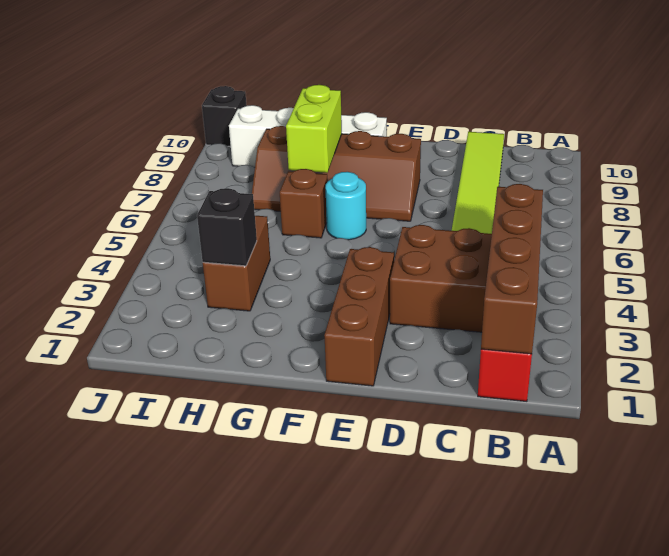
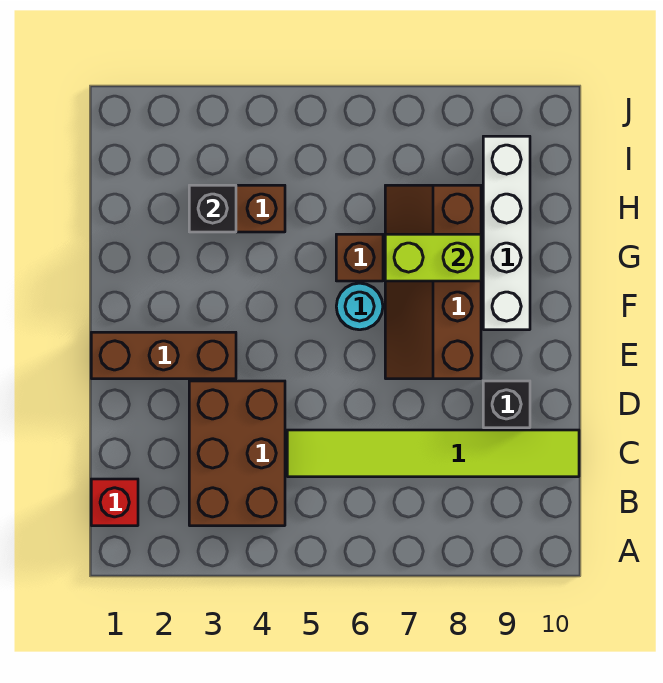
brown 1x4 brick [481,184,543,354] -> none
black 1x1 brick [202,86,246,146] -> black 1x1 brick moved to [483,381,530,428]

